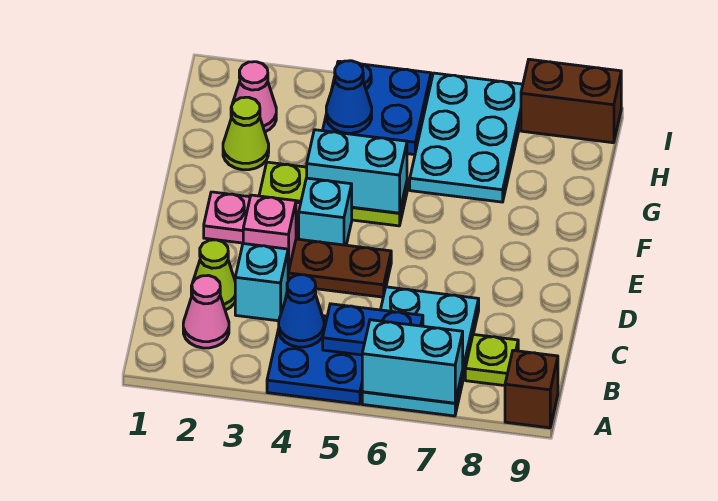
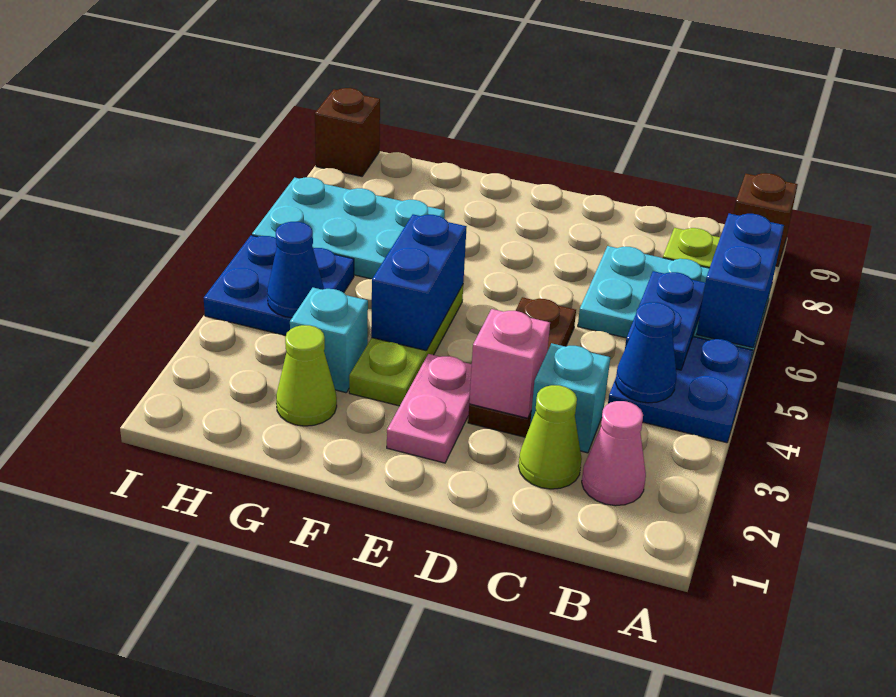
cyan 1x2 brick [362,320,463,403] -> blue 1x2 brick [697,213,784,348]
cyan 1x1 brick [299,178,352,245] -> cyan 1x1 brick moved to [290,288,368,393]
cyan 1x2 brick [307,130,407,213] -> blue 1x2 brick [371,214,467,351]
pink 1x1 cone [231,62,276,132] -> none
brown 1x2 brick [521,59,621,143] -> brown 1x1 brick [315,88,380,176]

